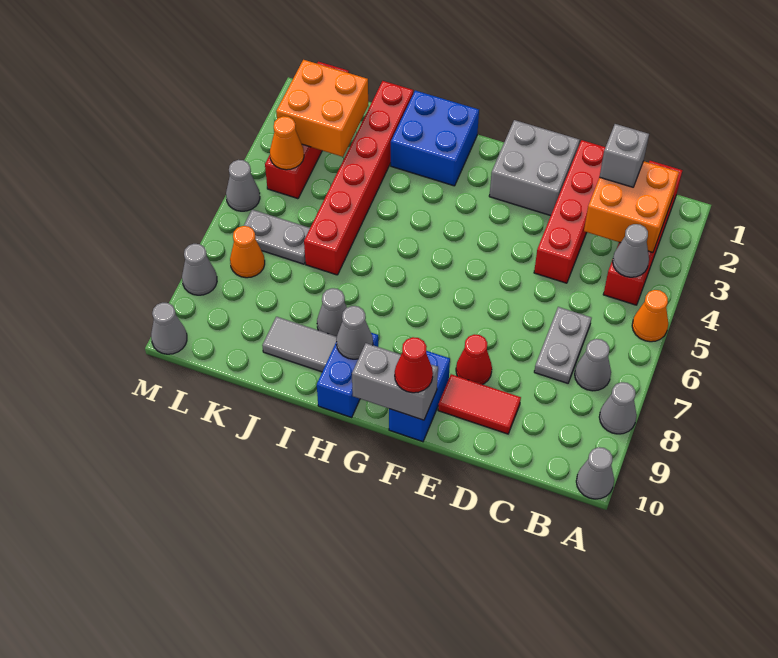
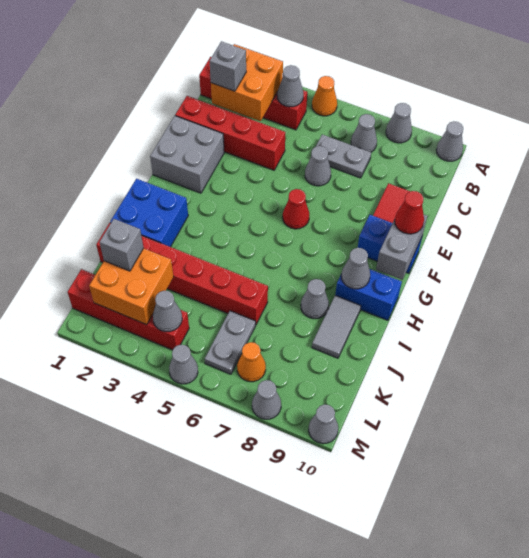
none -> grey 1x1 cone [305,146,331,186]
red 1x1 cone [456,334,492,384] -> red 1x1 cone moved to [283,189,309,229]
none -> grey 1x1 brick [99,219,144,271]
orange 1x1 cone [270,116,304,170] -> grey 1x1 cone [153,291,182,332]

